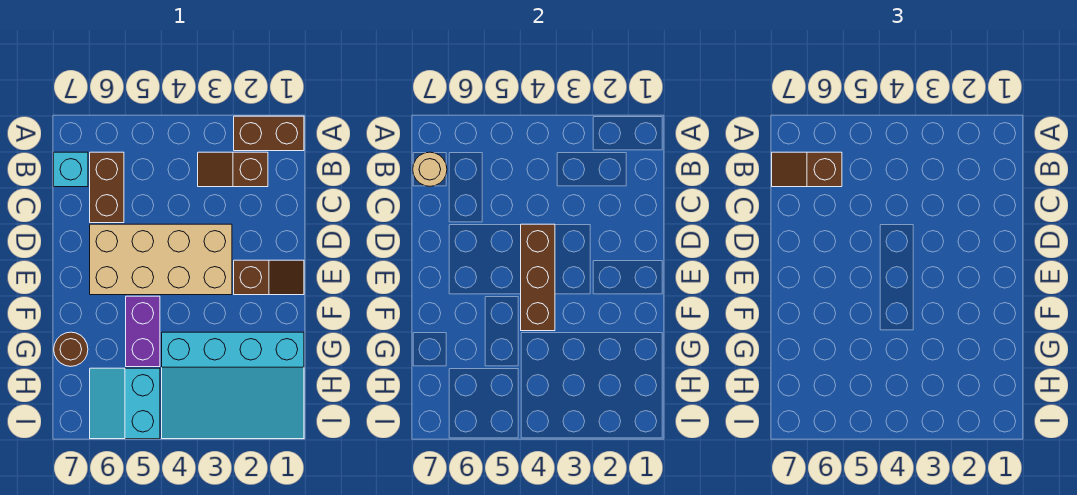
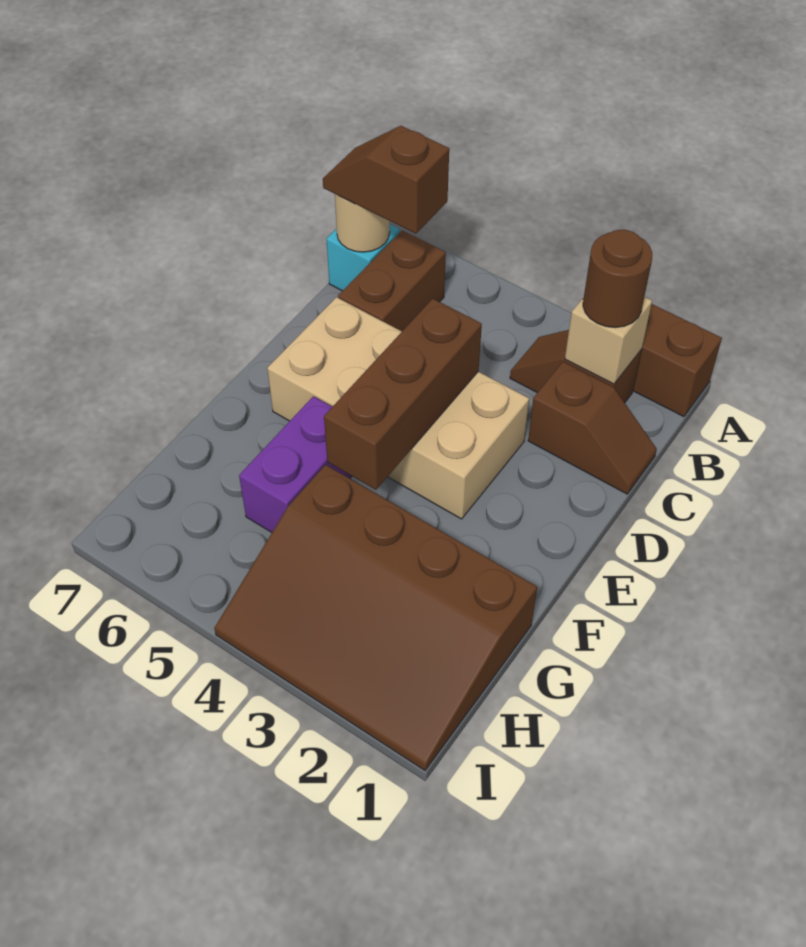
none -> tan 1x1 brick [565,297,652,384]
brown 1x2 slope [234,260,304,295] -> brown 1x2 slope moved to [528,362,657,494]
cyan 3x4 slope [162,332,304,439] -> brown 3x4 slope [214,465,537,770]
brown 1x1 round brick [54,332,88,366] -> brown 1x1 round brick moved to [583,230,652,328]
cyan 2x2 slope [90,368,160,439] -> none

